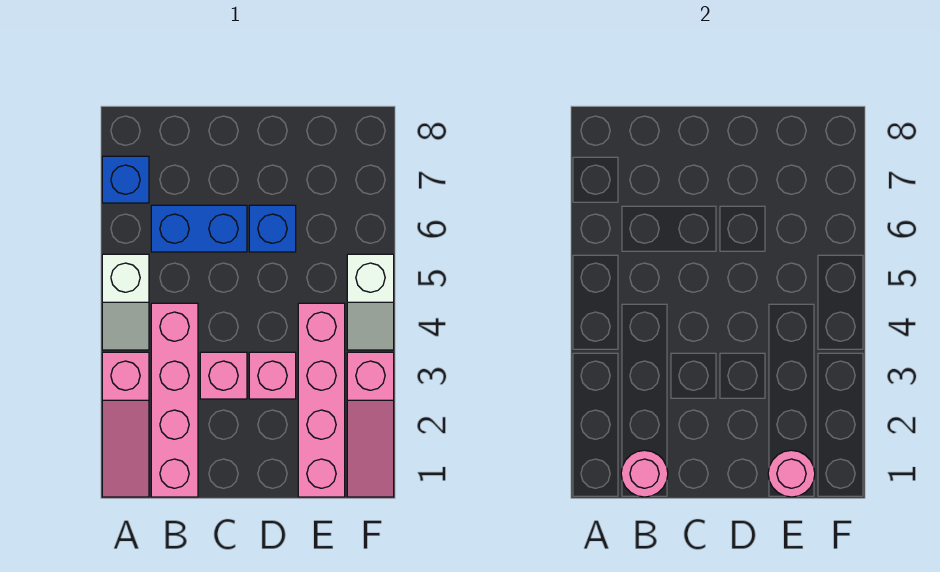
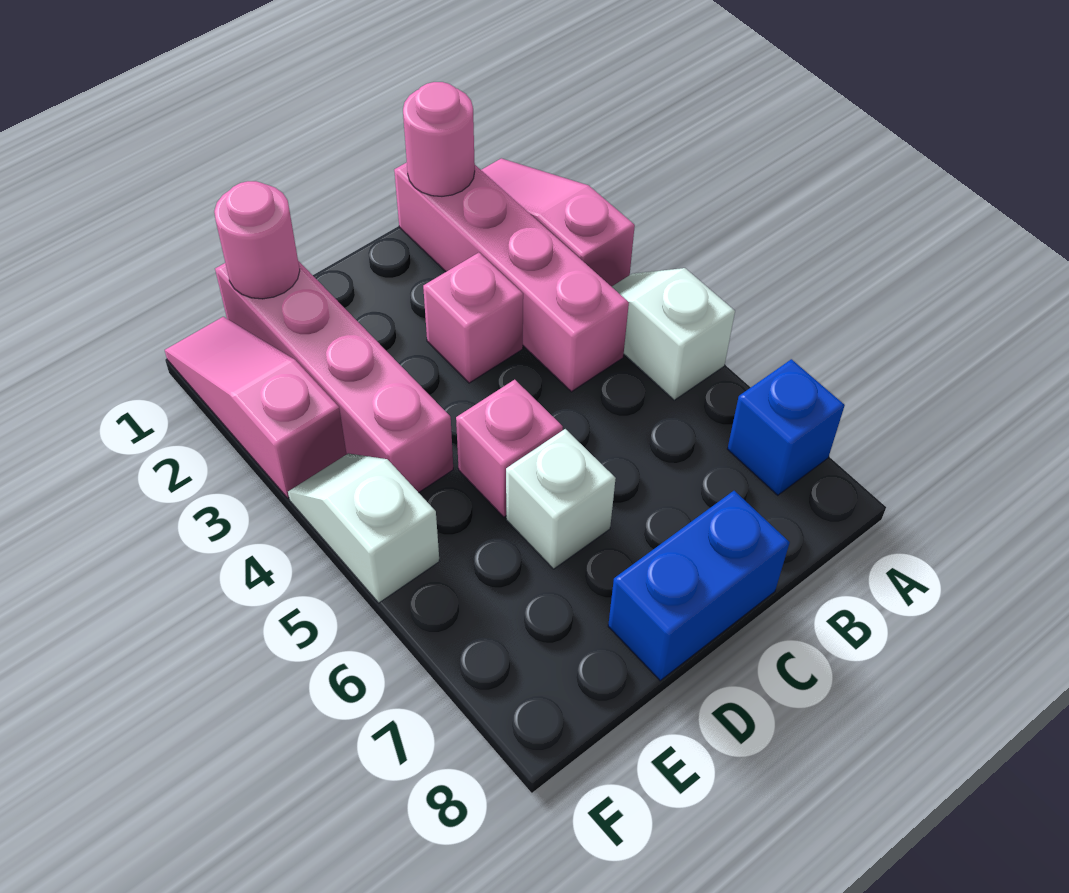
blue 1x2 brick [151,205,247,252] -> blue 1x2 brick moved to [608,491,790,681]
pink 1x1 brick [249,352,296,399] -> pink 1x1 brick moved to [456,380,563,517]
blue 1x1 brick [249,205,296,252] -> white 1x1 brick [506,429,616,569]

